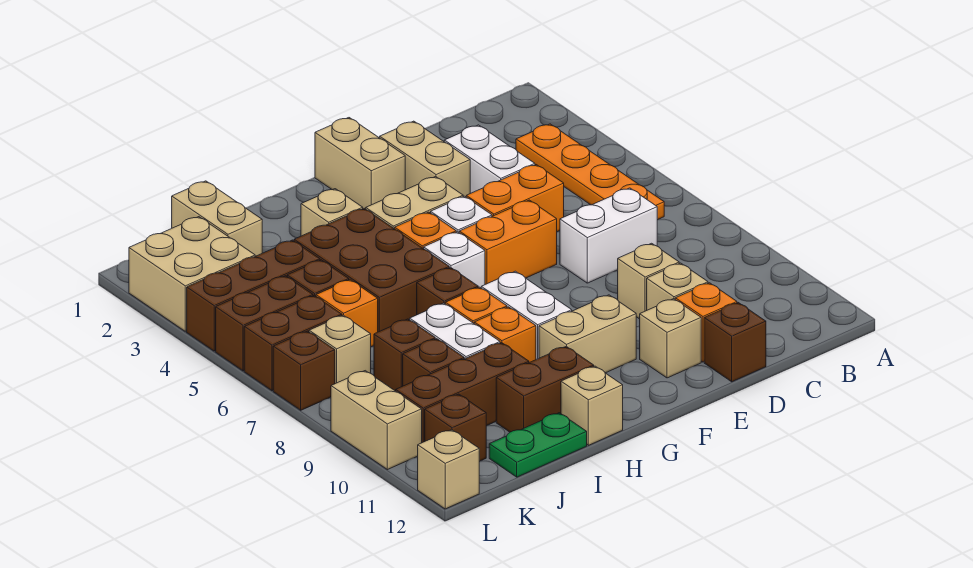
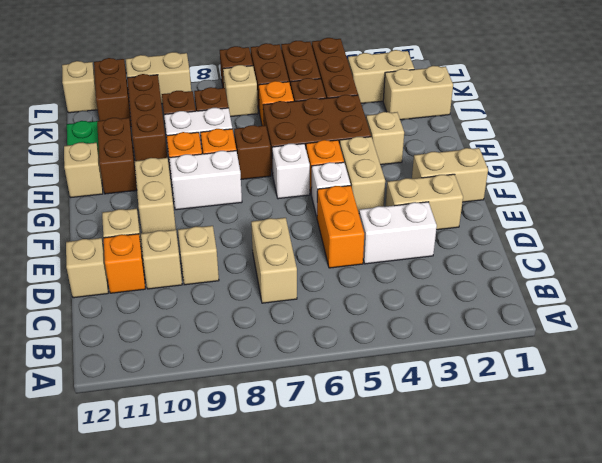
orange 1x4 plate [516,124,664,220] -> none
white 1x2 brick [560,188,657,283] -> tan 1x2 brick [251,218,297,303]
brown 1x1 brick [704,303,766,382] -> tan 1x1 brick [66,238,108,298]
orange 1x2 brick [459,200,557,284] -> none
tan 2x2 brick [129,217,255,331] -> tan 1x2 brick [348,50,414,103]
brown 1x1 brick [425,394,486,461] -> brown 1x2 brick [94,58,131,127]

